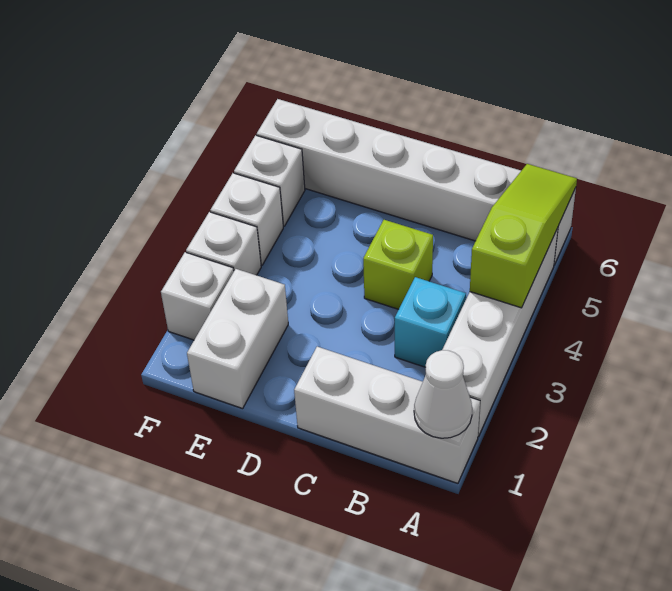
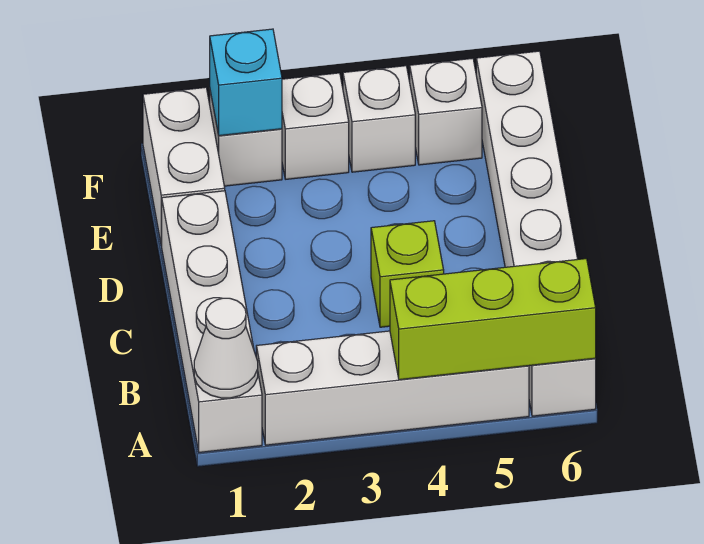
white 1x3 brick [294,347,480,483] -> white 1x4 brick [161,191,262,452]
lime 1x3 slope [470,164,577,308] -> lime 1x3 brick [390,259,596,380]
cyan 1x1 brick [395,277,466,367] -> cyan 1x1 brick moved to [210,29,282,136]
white 1x2 brick [187,269,288,409] -> white 1x2 brick turned to [143,87,225,245]

